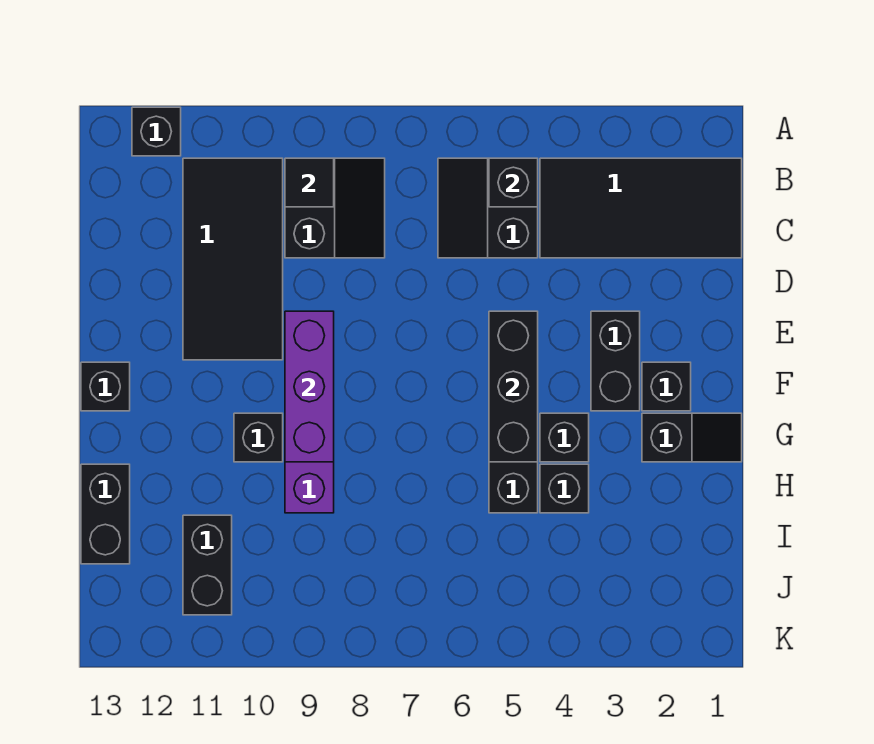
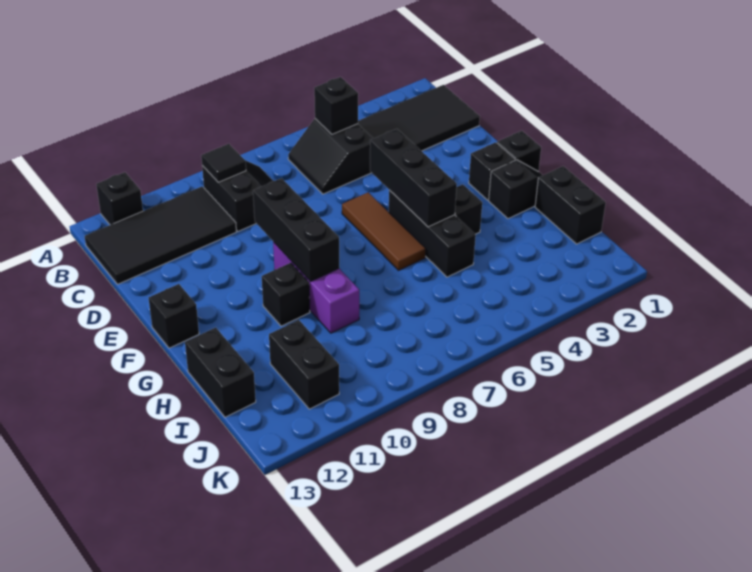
black 2x4 tile [183,158,283,360] -> black 2x4 tile turned to [85,186,236,284]
black 1x2 brick [591,311,640,411] -> black 1x2 brick moved to [535,166,606,244]
none -> brown 1x3 tile [342,192,426,270]
purple 1x3 brick [285,311,334,462] -> black 1x3 brick [253,178,339,282]
black 1x1 brick [540,464,589,513] -> black 1x1 brick moved to [497,131,541,172]

